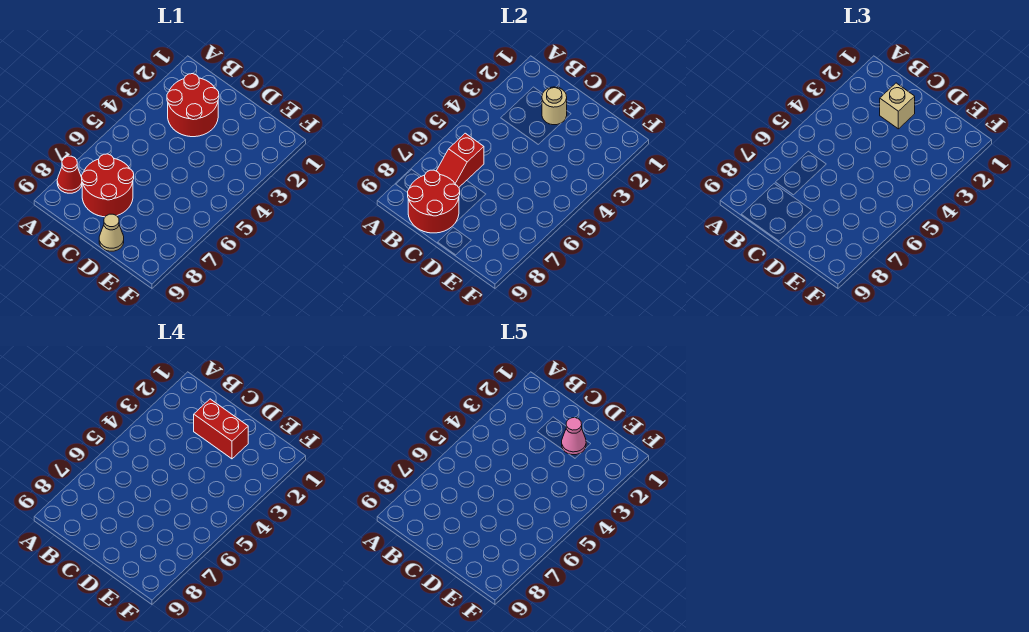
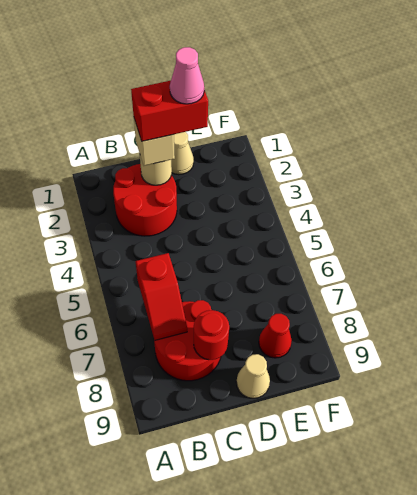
red 1x1 cone [57,156,82,193] -> red 1x1 cone moved to [259,314,292,358]
red 2x2 round brick [407,170,460,233] -> red 1x1 round brick [194,310,229,360]
none -> tan 1x1 cone [171,132,194,175]

